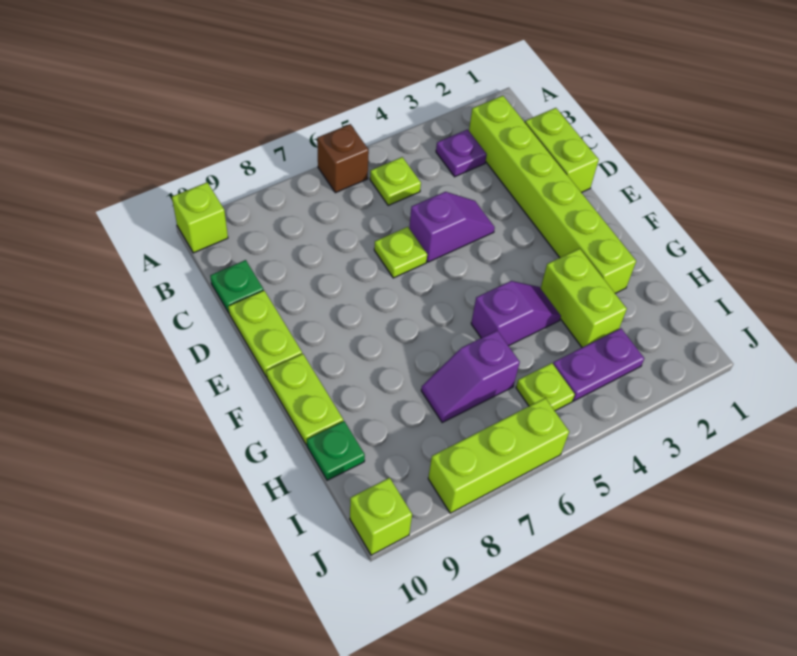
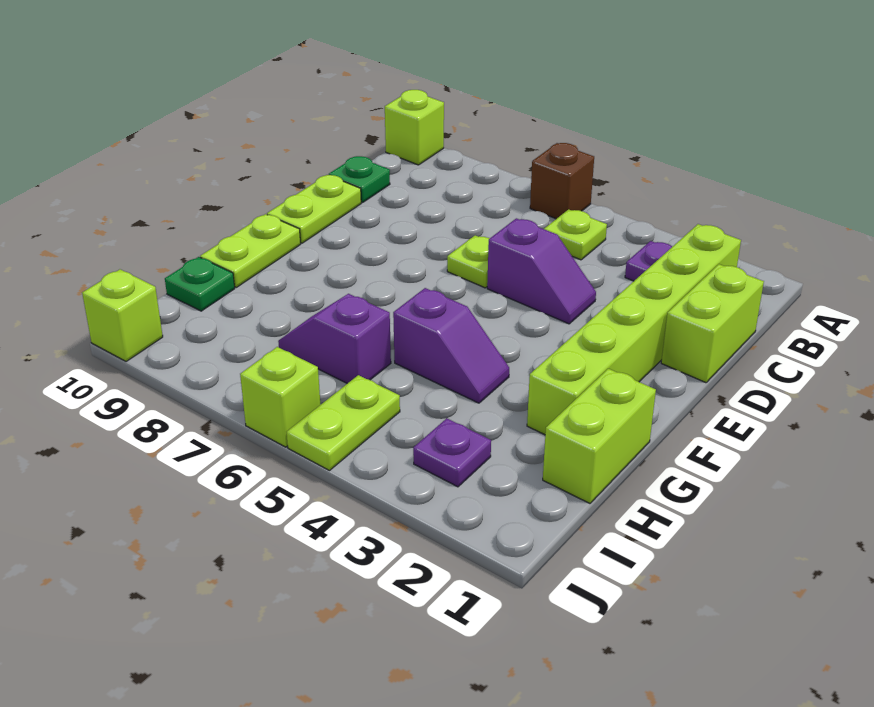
lime 1x2 brick [541,249,627,347] -> lime 1x2 brick moved to [543,369,656,503]
purple 1x2 plate [553,328,644,401] -> purple 1x1 plate [413,418,491,487]
lime 1x1 plate [516,363,575,411] -> lime 1x2 plate [287,375,400,471]
lime 1x3 brick [428,398,569,513] -> lime 1x1 brick [240,347,321,447]

